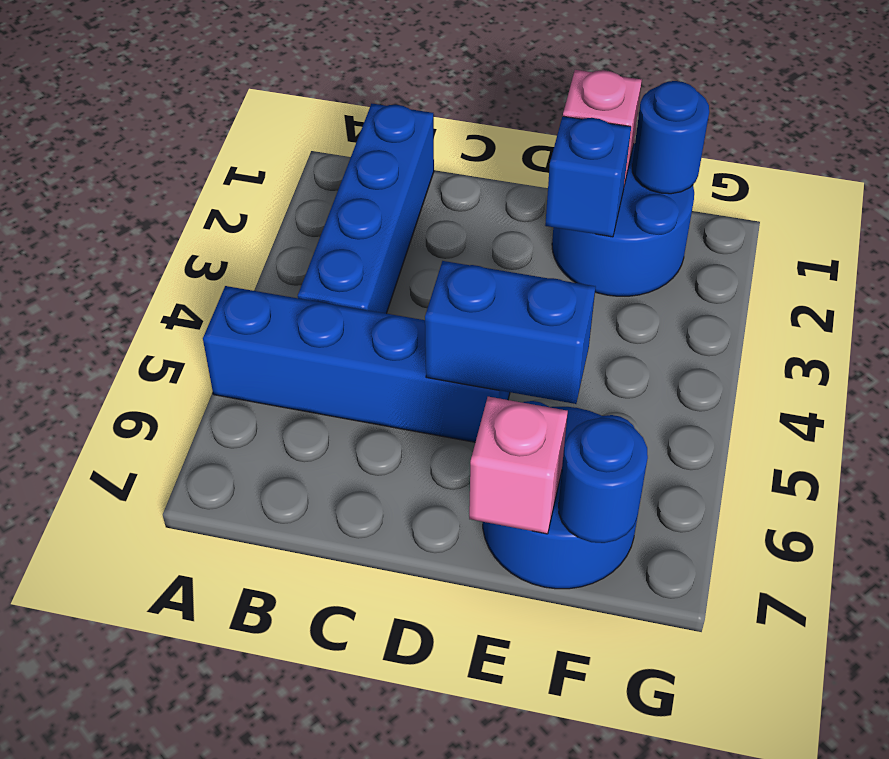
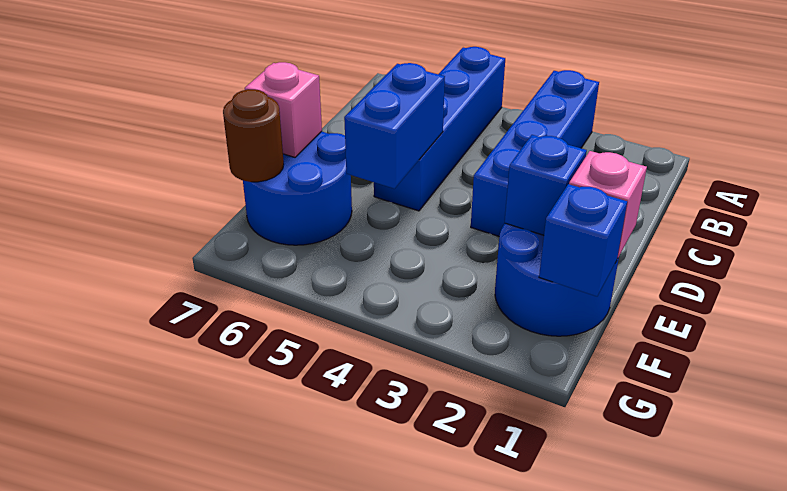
blue 1x4 brick [298,104,434,314] -> blue 1x4 brick turned to [471,70,599,236]
blue 1x1 round brick [632,81,709,194] -> blue 1x1 brick [539,184,627,296]
blue 1x1 round brick [559,418,648,543] -> brown 1x1 round brick [223,89,284,182]

